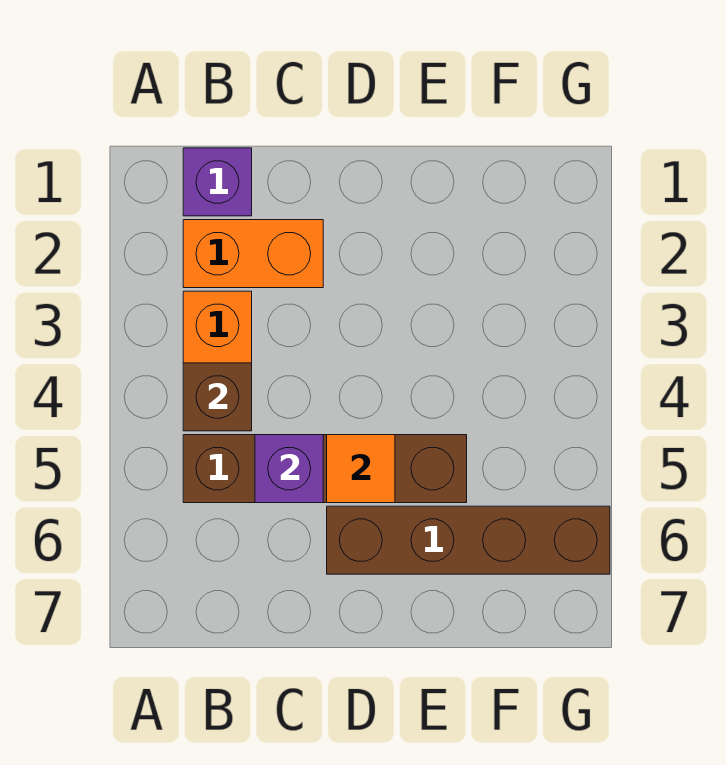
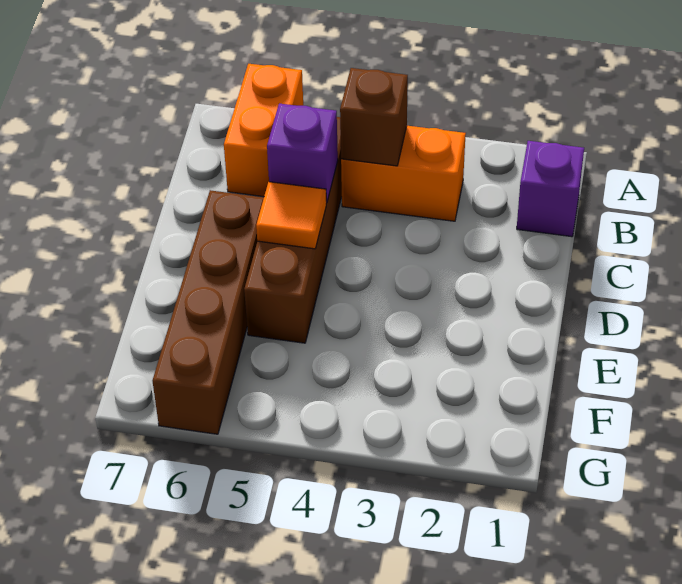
orange 1x2 brick [183,220,323,288] -> orange 1x2 brick moved to [224,64,303,197]

